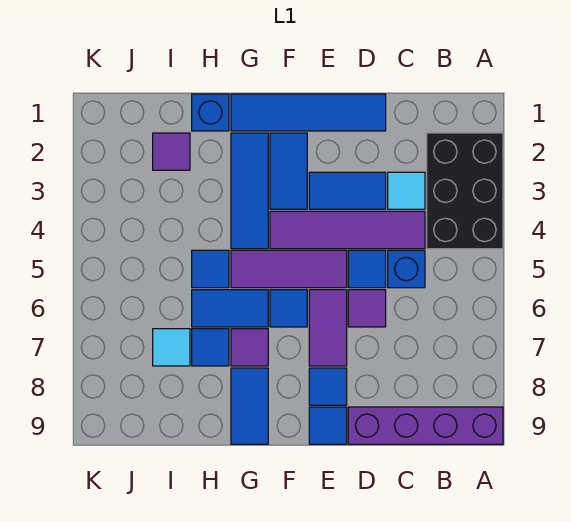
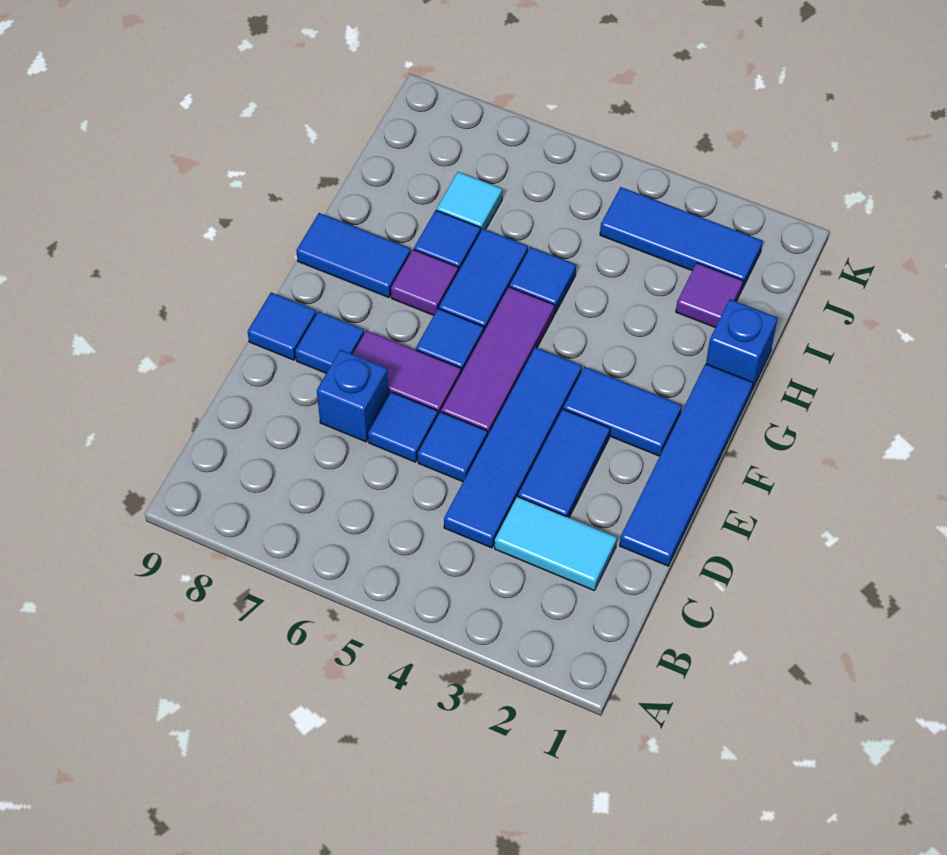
black 2x3 brick [427,133,503,249] -> none
purple 1x4 brick [348,407,503,444] -> none
cyan 1x1 tile [388,172,425,209] -> cyan 1x2 tile [495,497,617,591]
purple 1x4 tile [270,211,425,249] -> blue 1x4 tile [444,347,582,548]
blue 1x1 brick [388,250,425,288] -> blue 1x1 brick moved to [317,350,389,442]
purple 1x1 tile [348,290,386,327] -> blue 1x1 tile [368,392,438,462]
blue 1x3 tile [231,133,268,249] -> blue 1x3 tile moved to [600,187,763,289]

